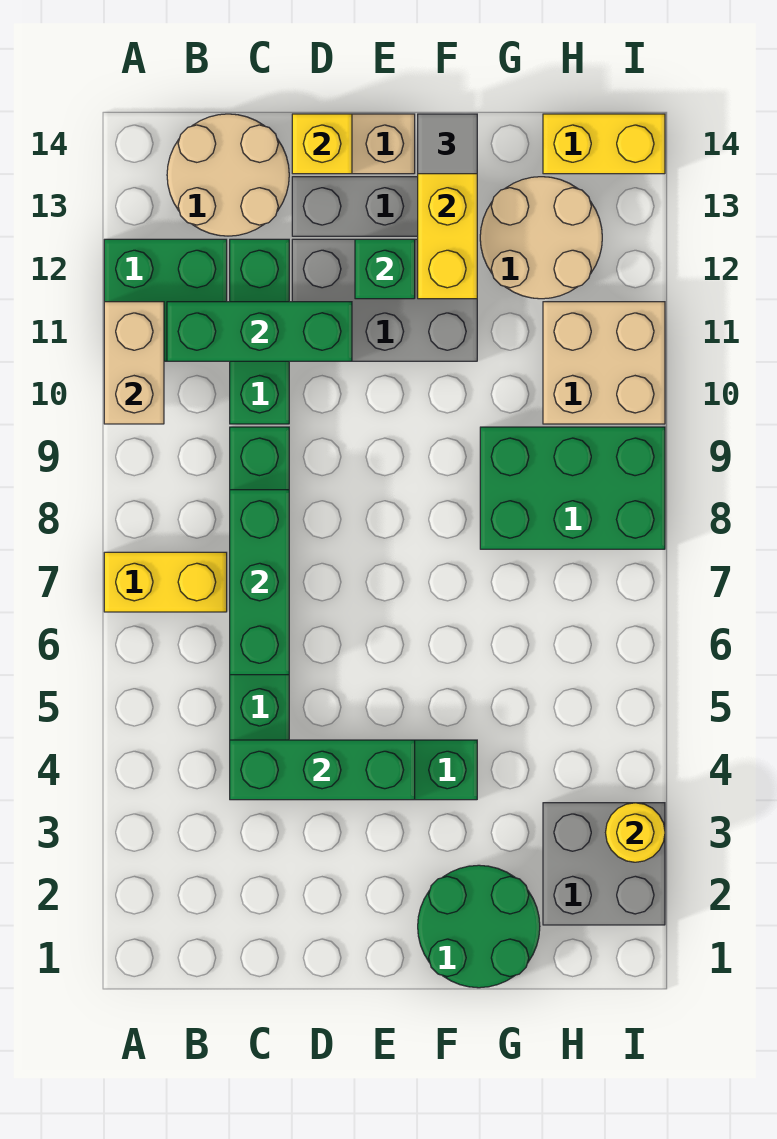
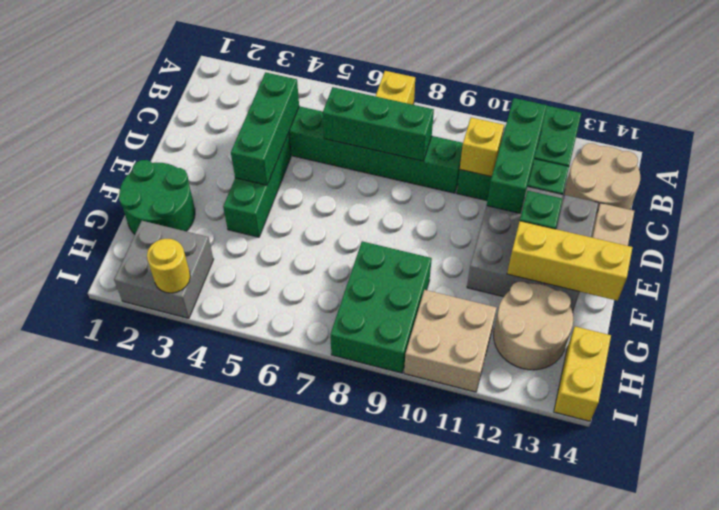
tan 1x2 brick [104,302,164,424] -> none
yellow 1x1 brick [292,114,352,174] -> yellow 1x1 brick moved to [460,118,504,177]
grey 1x1 tile [418,114,477,174] -> none

